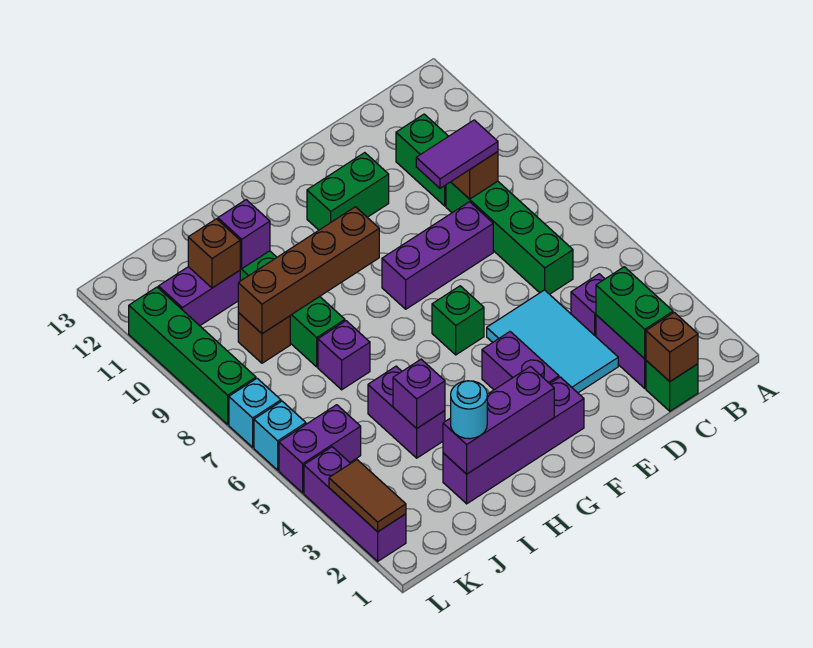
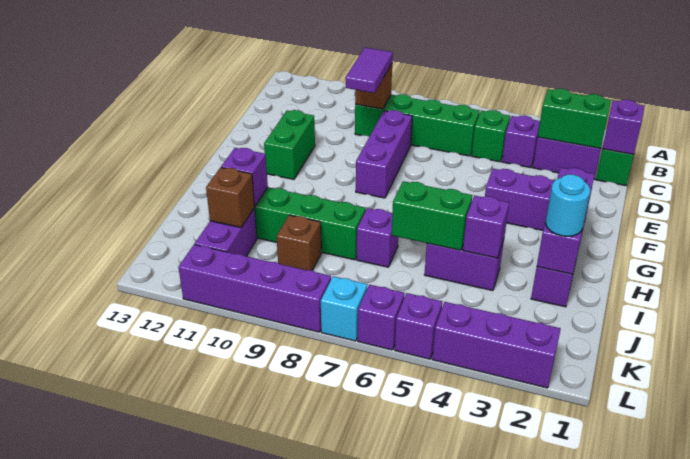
brown 1x1 brick [646,312,698,381] -> purple 1x1 brick [602,100,644,155]
green 1x2 brick [396,114,448,206] -> green 1x2 brick moved to [392,181,472,250]
cyan 2x3 tile [487,290,618,393] -> none
green 1x1 brick [432,286,484,355] -> green 1x1 brick moved to [472,110,510,162]
brown 1x4 brick [238,207,379,334] -> none
purple 1x2 brick [279,405,361,493] -> purple 1x1 brick [395,293,442,359]
brown 1x2 tile [329,460,406,532] -> none
cyan 1x1 brick [254,401,306,470] -> purple 1x1 brick [358,285,405,350]
green 1x4 brick [129,287,256,424] -> purple 1x4 brick [178,244,331,332]

